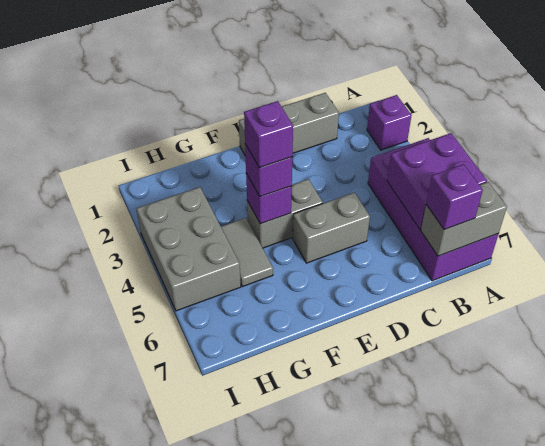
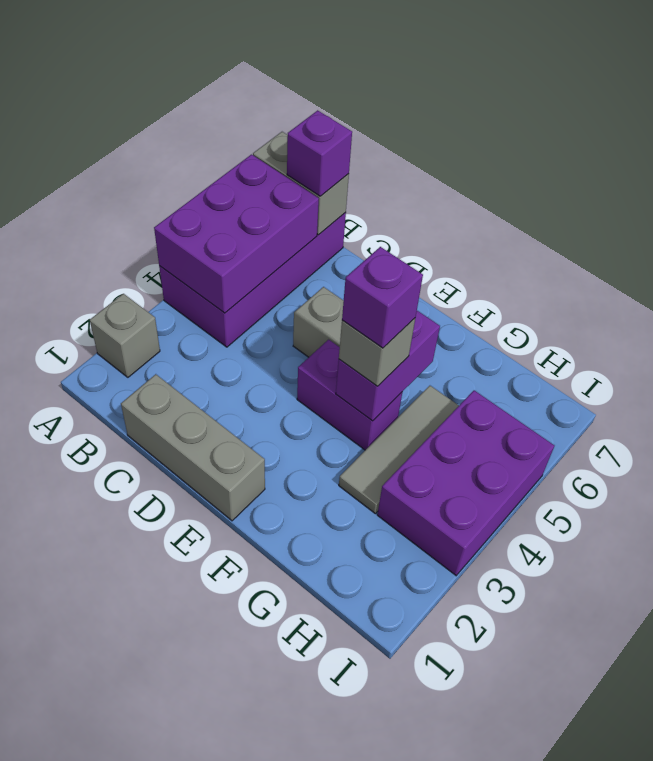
purple 1x1 brick [367,95,412,150] -> grey 1x1 brick [90,294,160,377]
purple 2x2 brick [387,133,487,229] -> purple 2x3 brick [154,155,319,313]
grey 1x2 brick [247,179,323,248] -> purple 1x2 brick [297,340,402,450]
purple 1x1 brick [246,173,292,224] -> purple 1x2 brick [336,311,440,421]
purple 1x1 brick [245,144,292,197] -> grey 1x1 brick [339,318,415,386]
grey 1x2 tile [221,218,273,287] -> grey 1x3 tile [339,386,459,513]
grey 2x3 brick [136,187,241,311] -> purple 2x3 brick [377,390,554,576]

